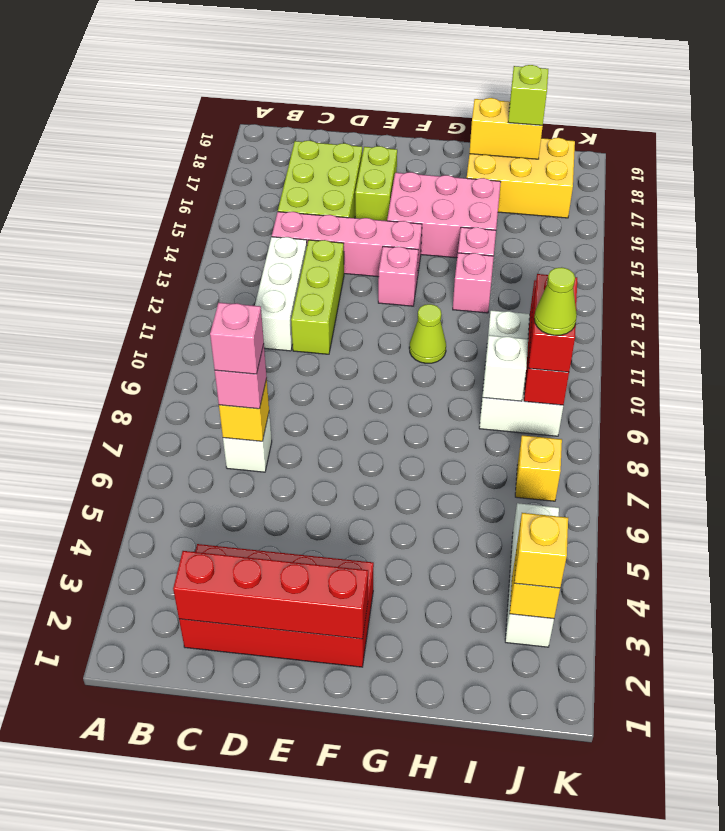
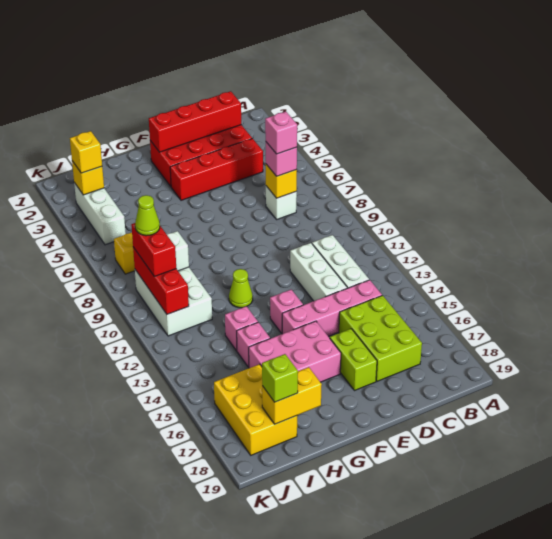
none -> red 1x4 brick [170,139,263,200]
lime 1x3 brick [291,240,344,354] -> white 1x3 brick [290,243,347,301]
yellow 2x3 brick [467,138,575,218] -> yellow 2x3 brick turned to [214,364,297,455]

